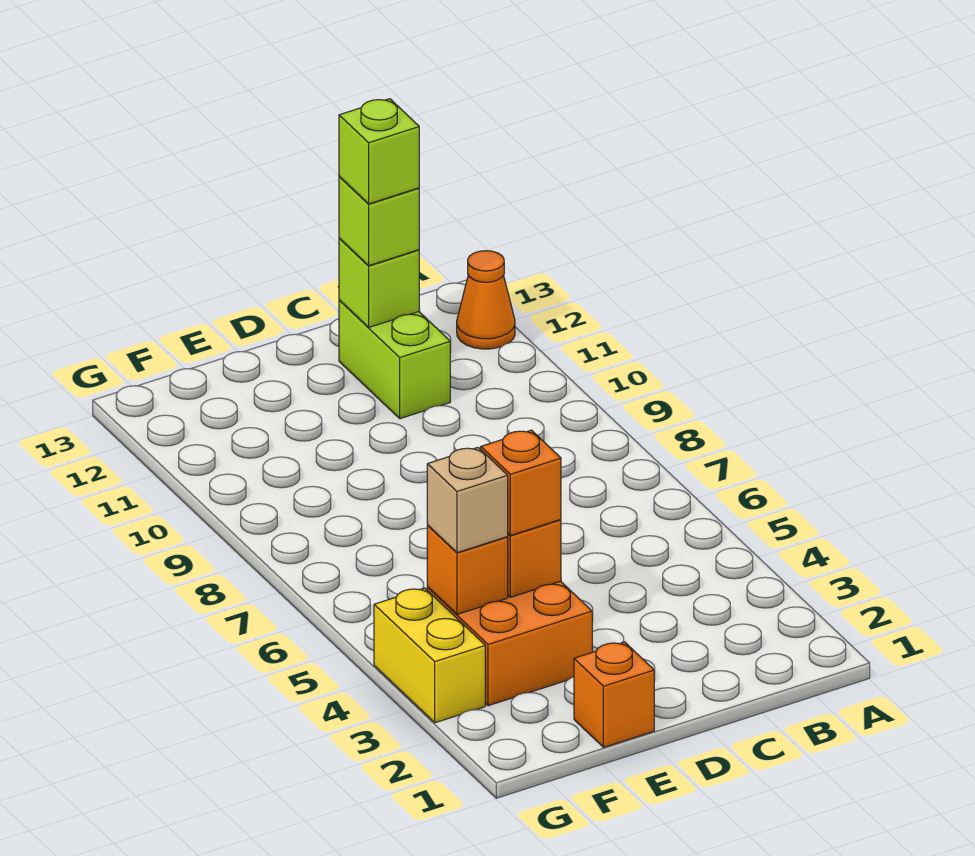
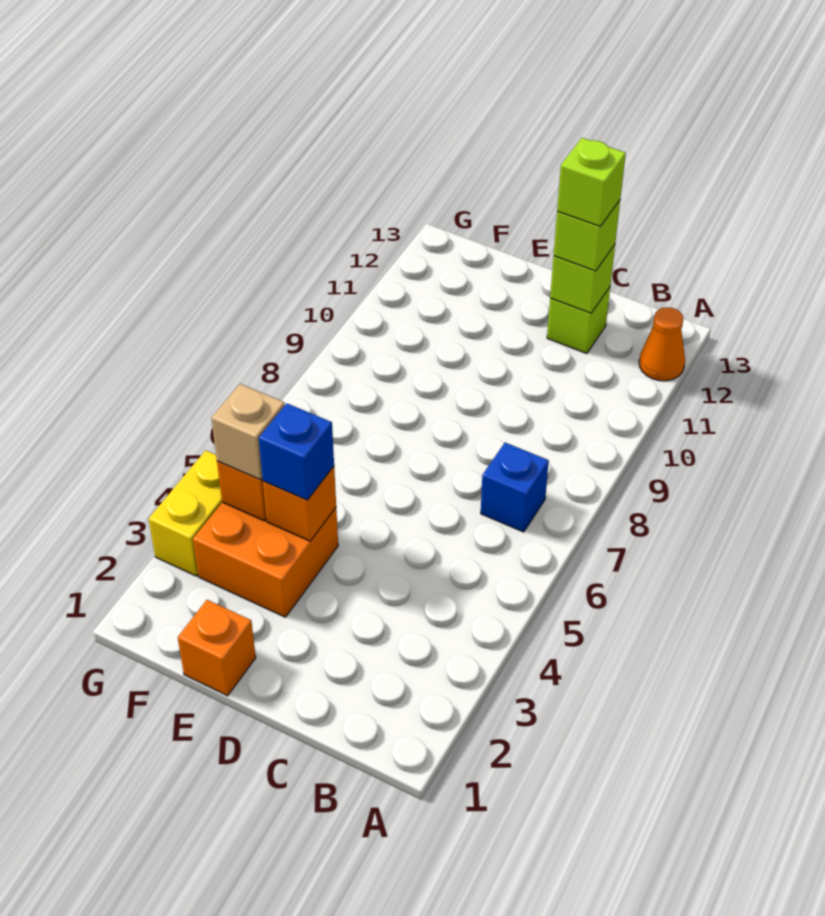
none -> blue 1x1 brick [481,443,549,532]
lime 1x2 brick [339,300,450,419] -> lime 1x1 brick [547,287,610,354]
orange 1x1 brick [481,430,561,535] -> blue 1x1 brick [259,403,334,500]

